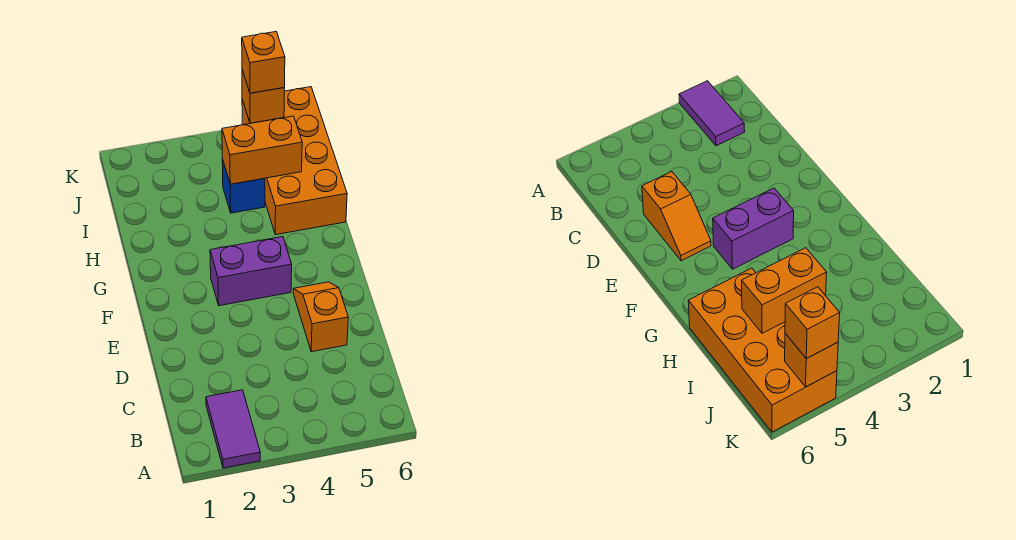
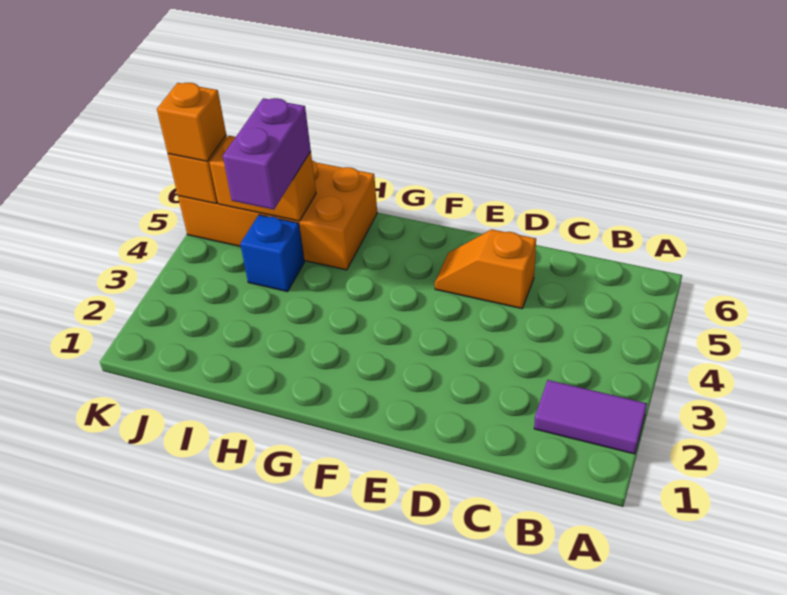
purple 1x2 brick [210,237,292,306] -> purple 1x2 brick moved to [223,98,311,210]
orange 1x2 brick [222,116,302,184] -> orange 1x2 brick turned to [209,136,316,221]

